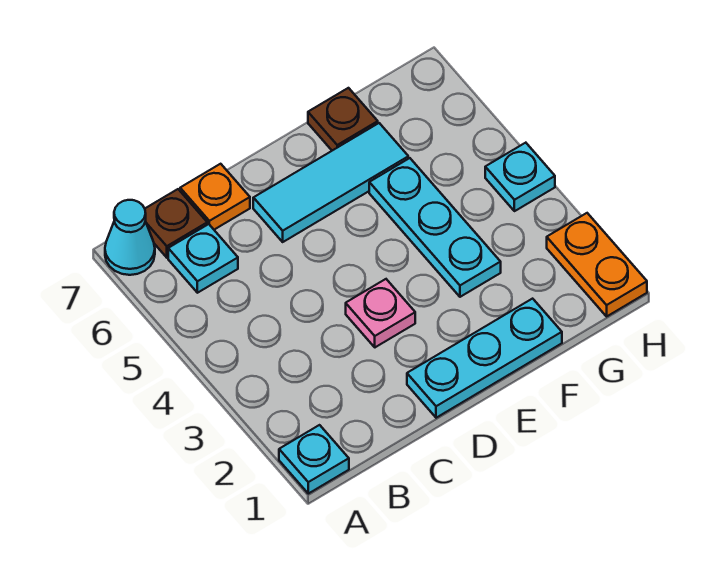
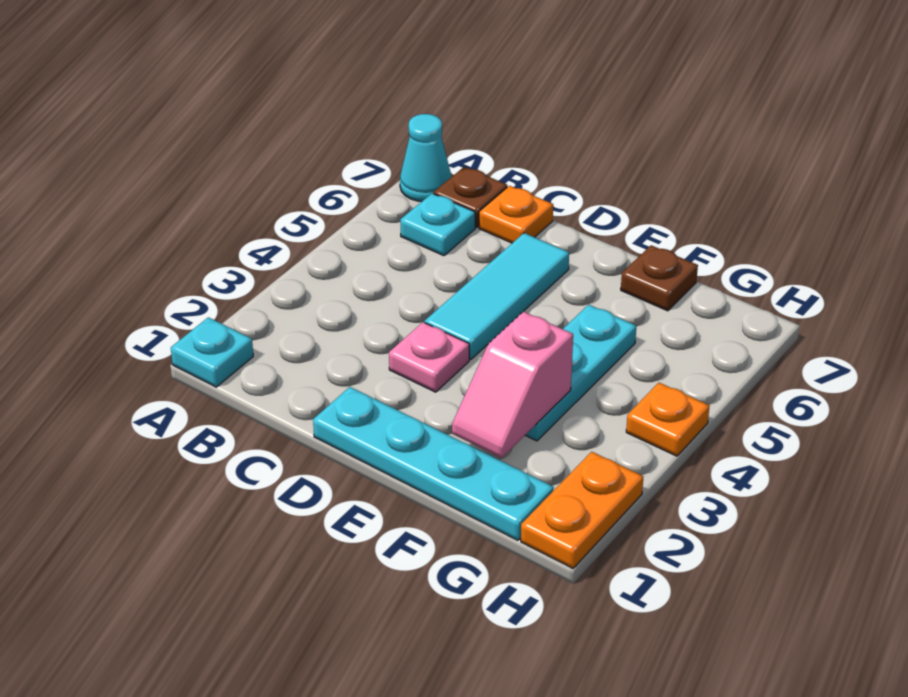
cyan 1x3 plate [407,299,562,418] -> cyan 1x4 plate [313,387,554,540]
cyan 1x3 tile [253,123,408,242] -> cyan 1x3 tile turned to [425,233,569,359]
none -> pink 1x2 slope [452,311,573,458]
cyan 1x1 plate [485,143,555,211] -> orange 1x1 plate [626,383,710,456]

